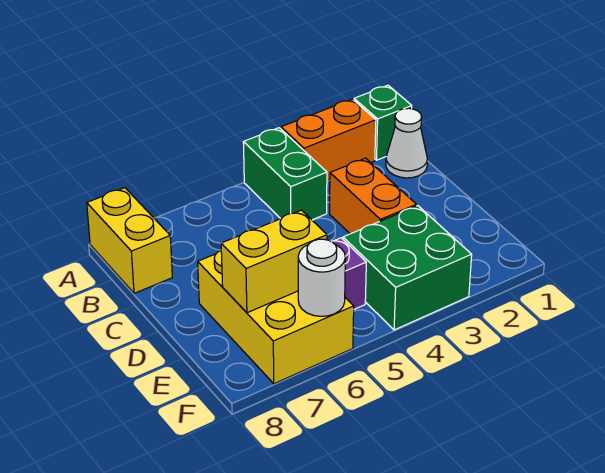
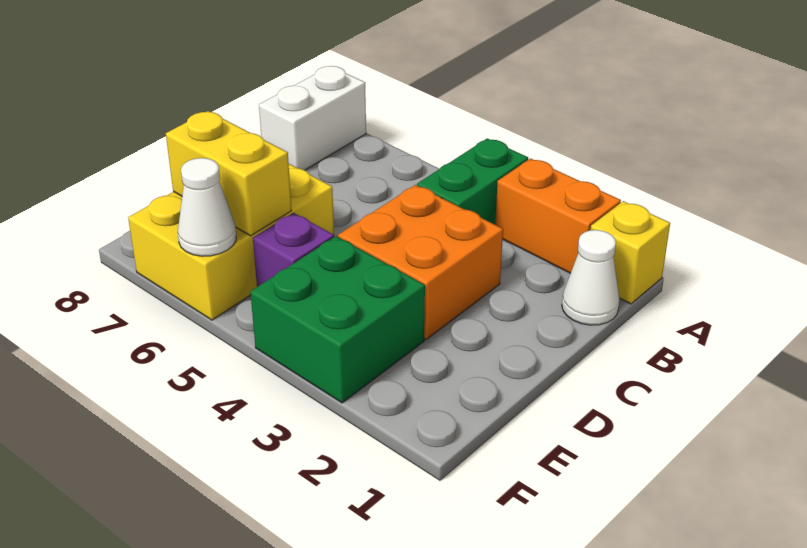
green 1x1 brick [354,85,412,160] -> yellow 1x1 brick [591,201,670,304]
yellow 1x2 brick [87,188,172,293] -> white 1x2 brick [259,66,366,170]
orange 1x2 brick [330,158,417,234] -> orange 2x2 brick [338,185,503,339]
white 1x1 round brick [298,239,345,316] -> white 1x1 cone [178,158,236,256]

